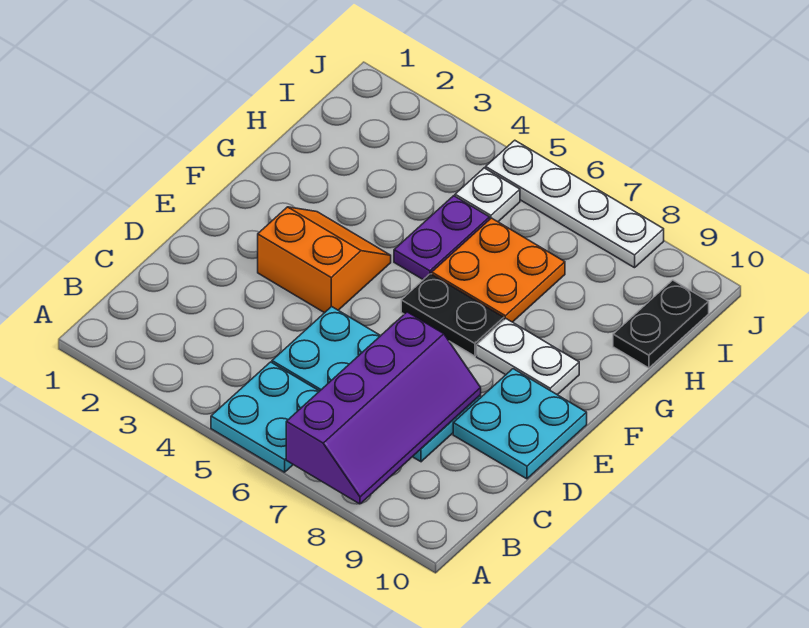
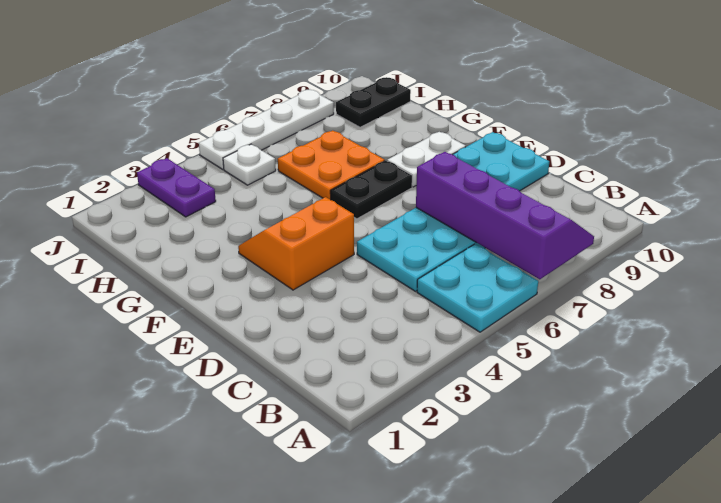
purple 1x2 plate [394,196,490,280] -> purple 1x2 plate moved to [137,158,216,217]
black 1x2 plate [613,280,709,368] -> black 1x2 plate turned to [336,77,411,127]

